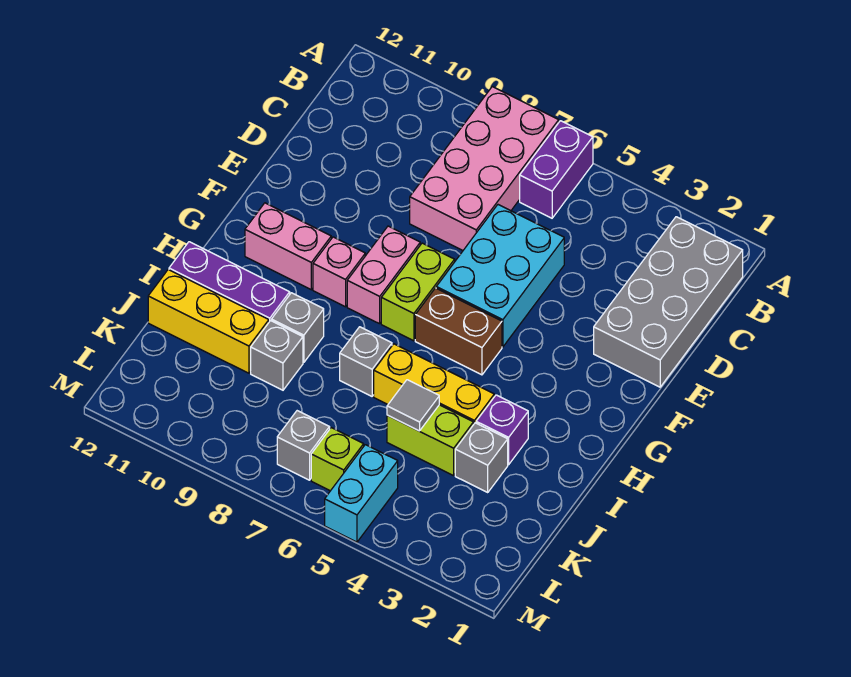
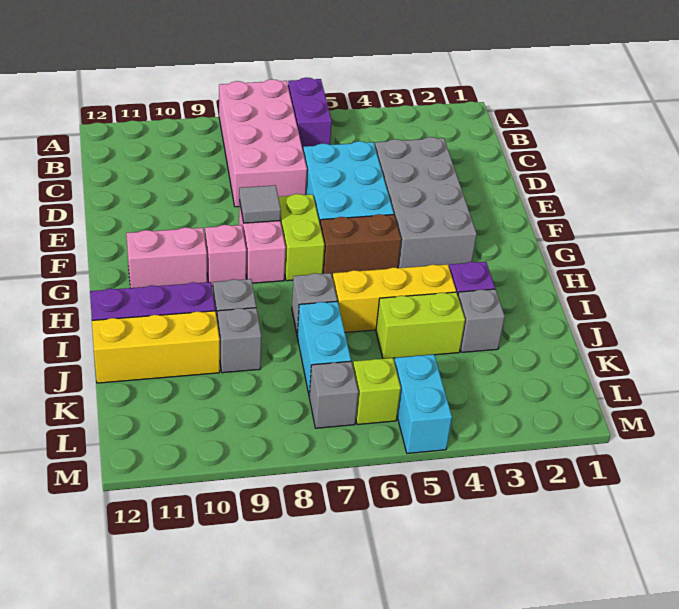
grey 2x4 brick [594,217,743,387] -> grey 2x4 brick moved to [375,137,477,268]
grey 1x1 tile [387,380,439,431] -> grey 1x1 tile moved to [239,185,281,223]
none -> cyan 1x2 brick [297,301,351,396]

